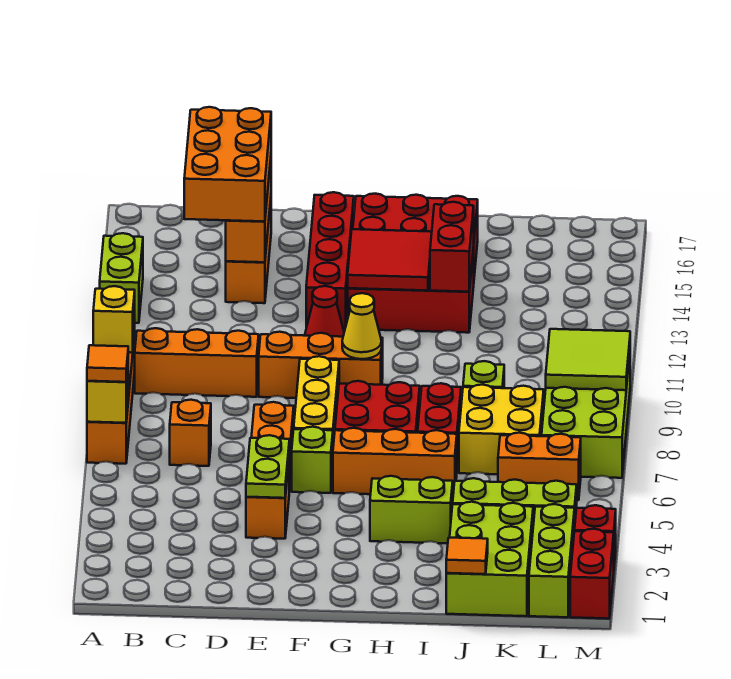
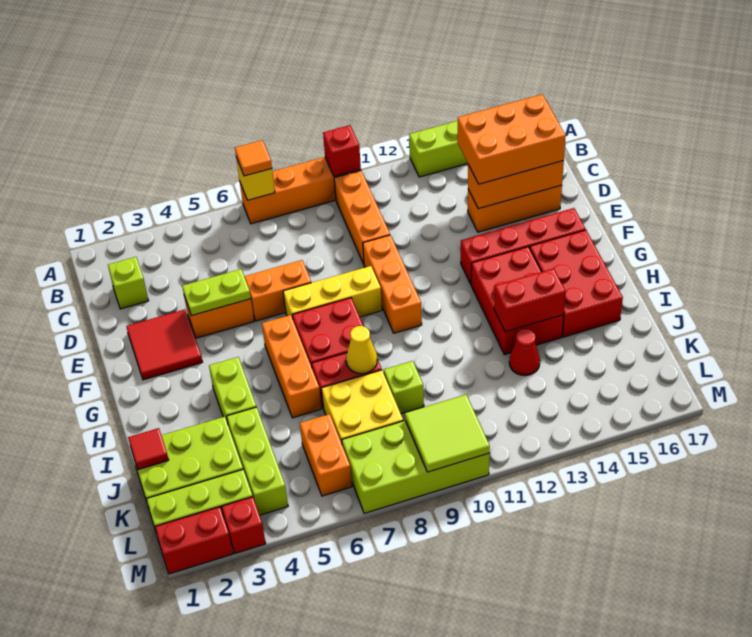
yellow 1x1 brick [93,286,135,353] -> red 1x1 brick [323,125,361,176]
orange 1x1 brick [170,400,211,466] -> none
lime 1x1 brick [292,427,333,493] -> lime 1x1 brick moved to [108,257,148,309]
red 1x1 cone [305,286,344,337] -> red 1x1 cone moved to [509,329,540,376]
yellow 1x1 cone [342,293,382,359] -> yellow 1x1 cone moved to [346,326,377,374]
red 2x2 tile [348,229,432,291] -> red 2x2 tile moved to [126,309,202,380]
orange 1x1 tile [446,538,488,574] -> red 1x1 tile [128,428,169,470]

